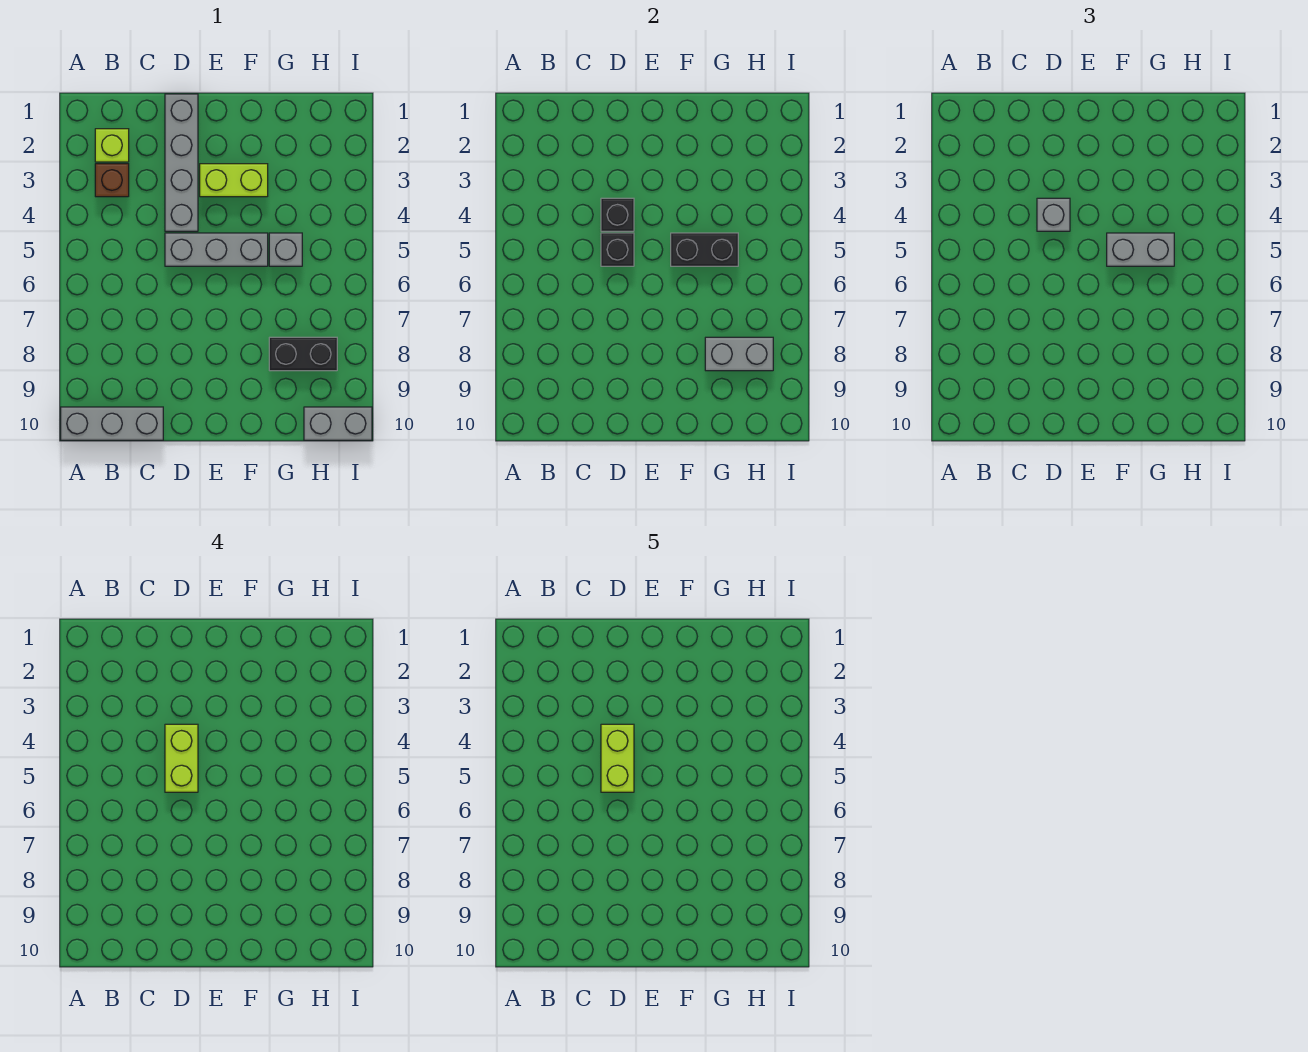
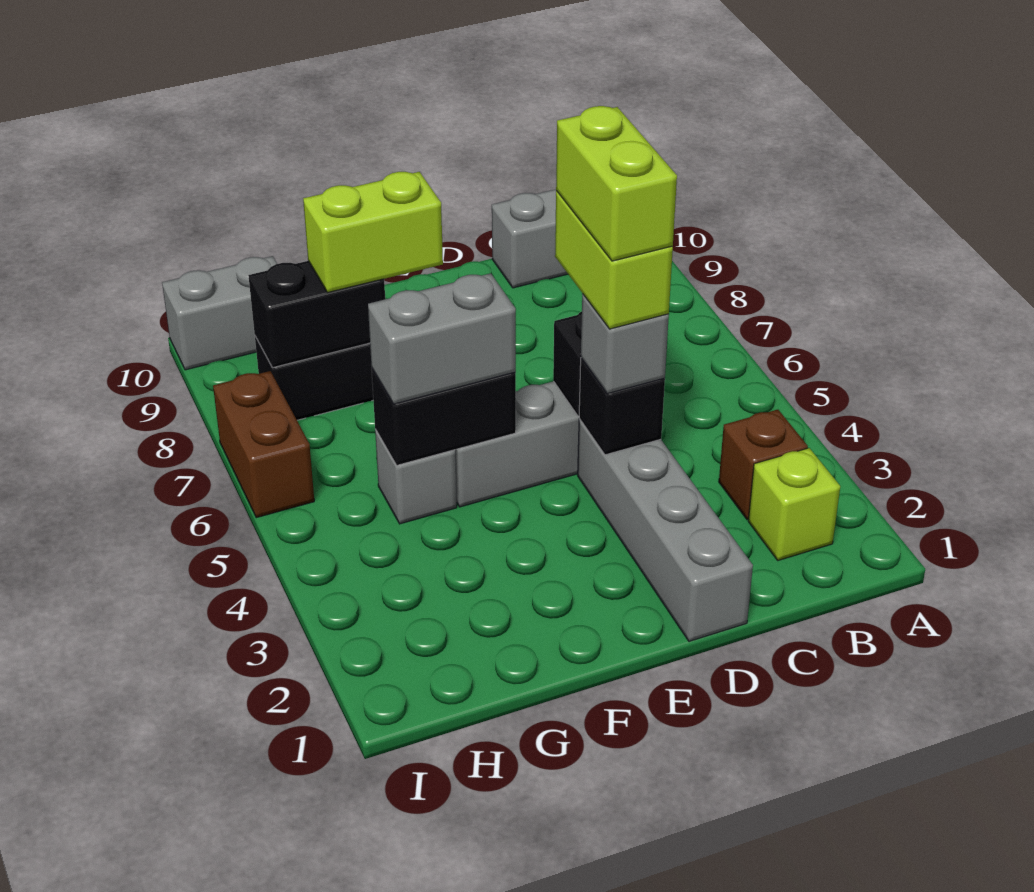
lime 1x2 brick [200,164,268,197] -> lime 1x2 brick moved to [303,172,443,293]
grey 1x2 brick [705,337,773,371] -> black 1x2 brick [248,261,385,368]
none -> brown 1x2 brick [213,371,314,518]

